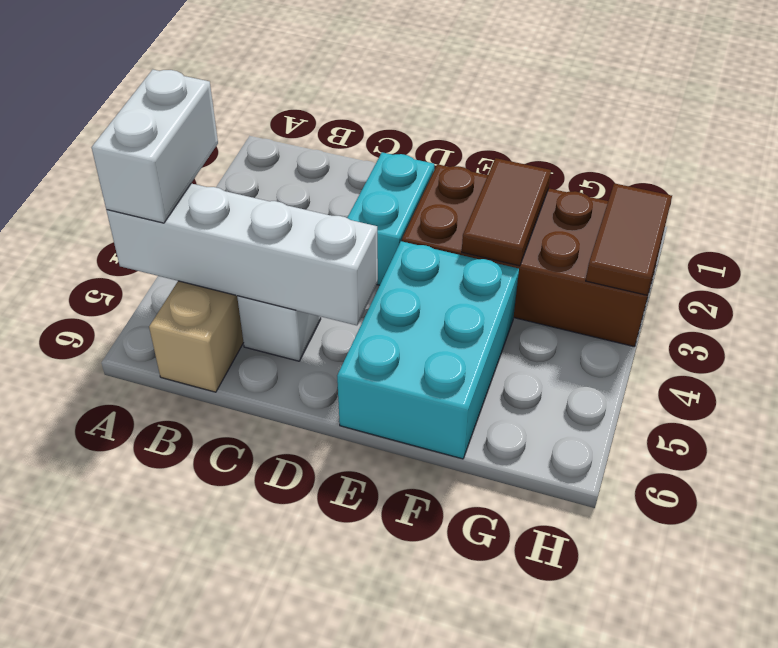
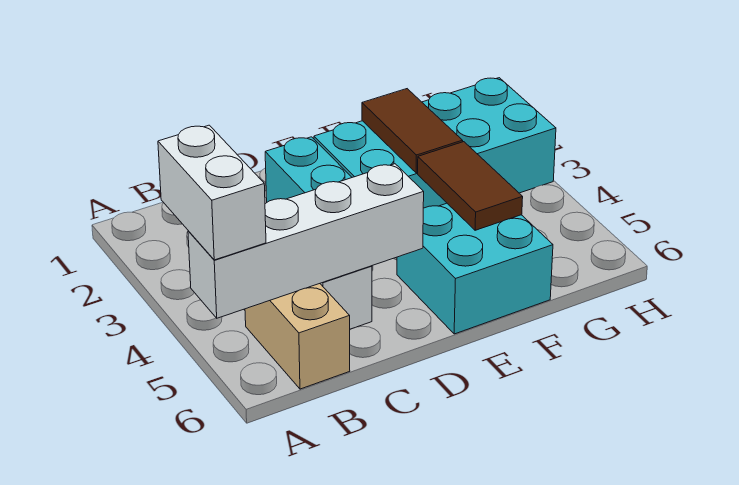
brown 2x4 brick [402,164,664,347] -> cyan 2x4 brick [314,78,556,208]
cyan 2x3 brick [337,241,519,459] -> cyan 2x2 brick [397,203,553,334]
brown 1x2 tile [586,183,672,295] -> brown 1x2 tile moved to [418,142,523,230]

